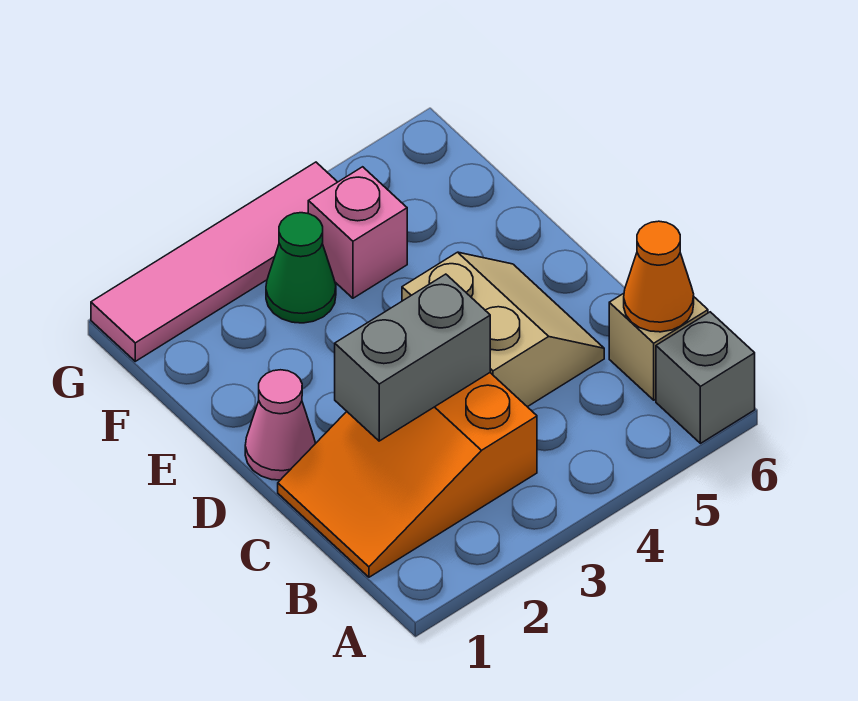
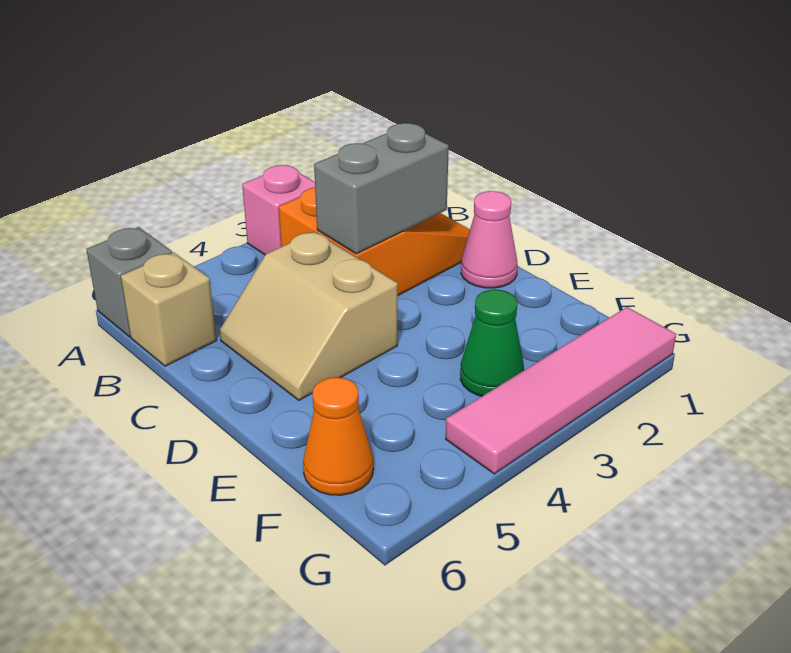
orange 1x1 cone [624,221,694,332] -> orange 1x1 cone moved to [303,377,373,495]
pink 1x1 brick [308,167,407,298] -> pink 1x1 brick moved to [242,165,315,255]

